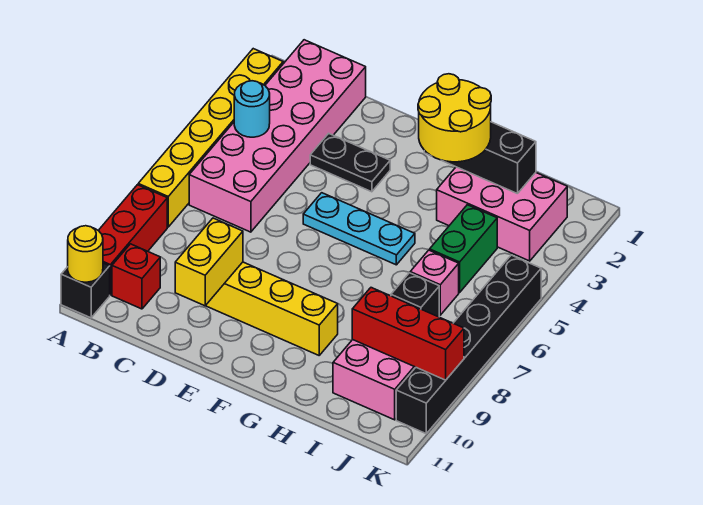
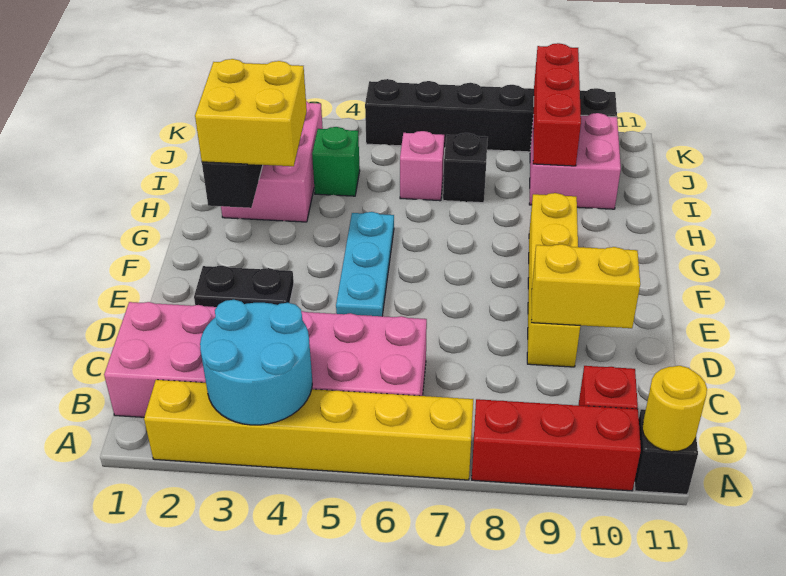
cyan 1x1 round brick [234,81,270,137] -> cyan 2x2 round brick [200,300,312,425]
black 1x2 plate [310,133,390,192] -> black 1x2 plate turned to [194,266,294,307]
yellow 2x2 round brick [418,74,491,162] -> yellow 2x2 brick [195,59,307,166]
green 1x2 brick [430,205,497,293] -> green 1x1 brick [312,127,360,196]

